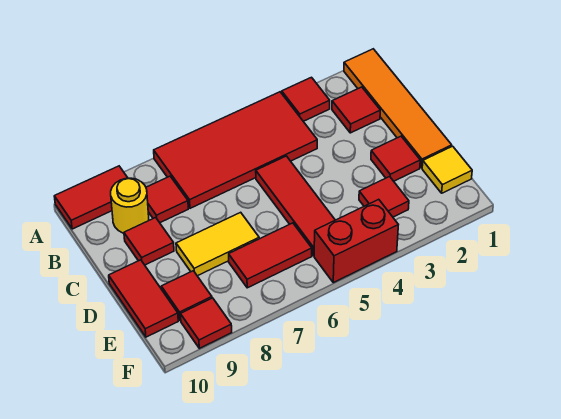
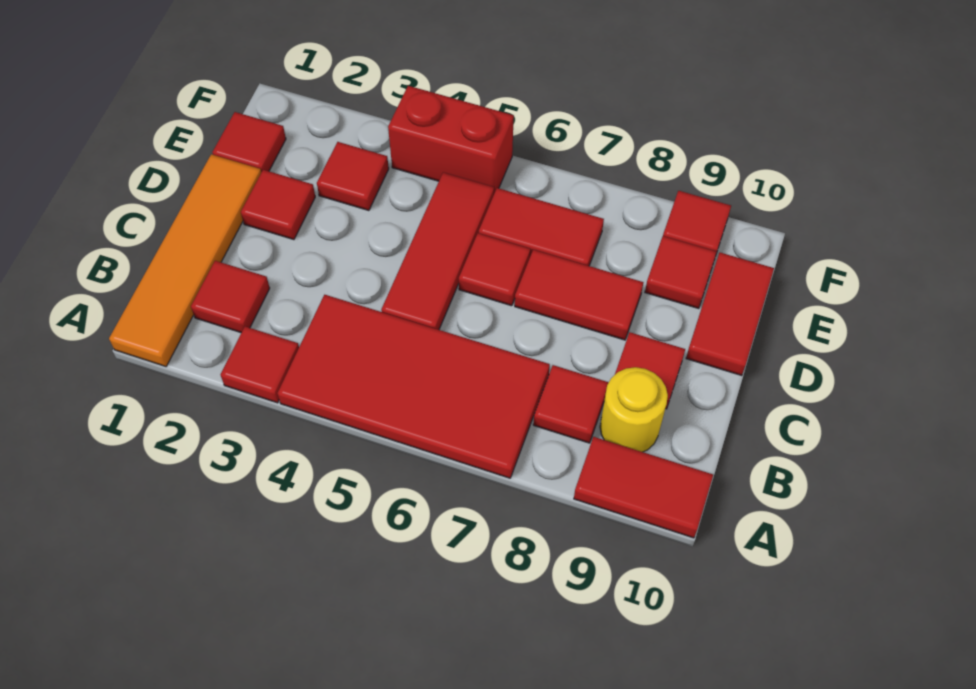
none -> red 1x1 tile [459,233,530,306]
yellow 1x2 tile [176,212,259,276] -> red 1x2 tile [515,250,643,340]
yellow 1x1 tile [422,146,472,193] -> red 1x1 tile [212,112,286,172]

